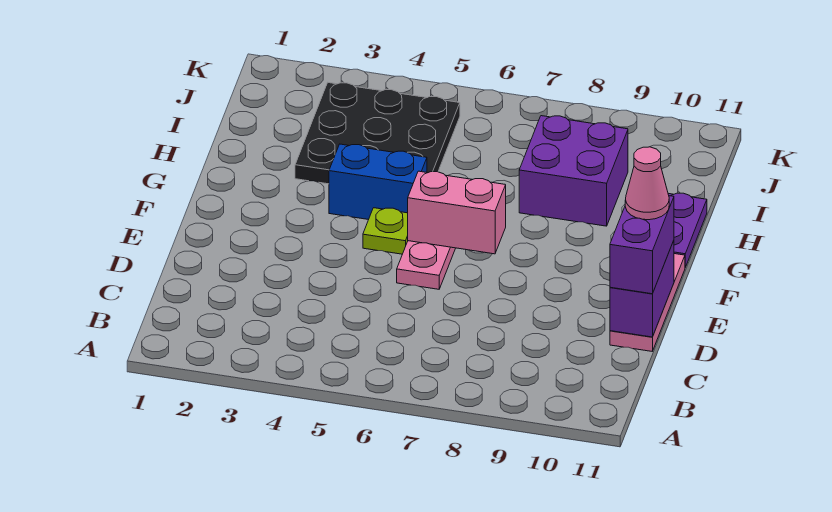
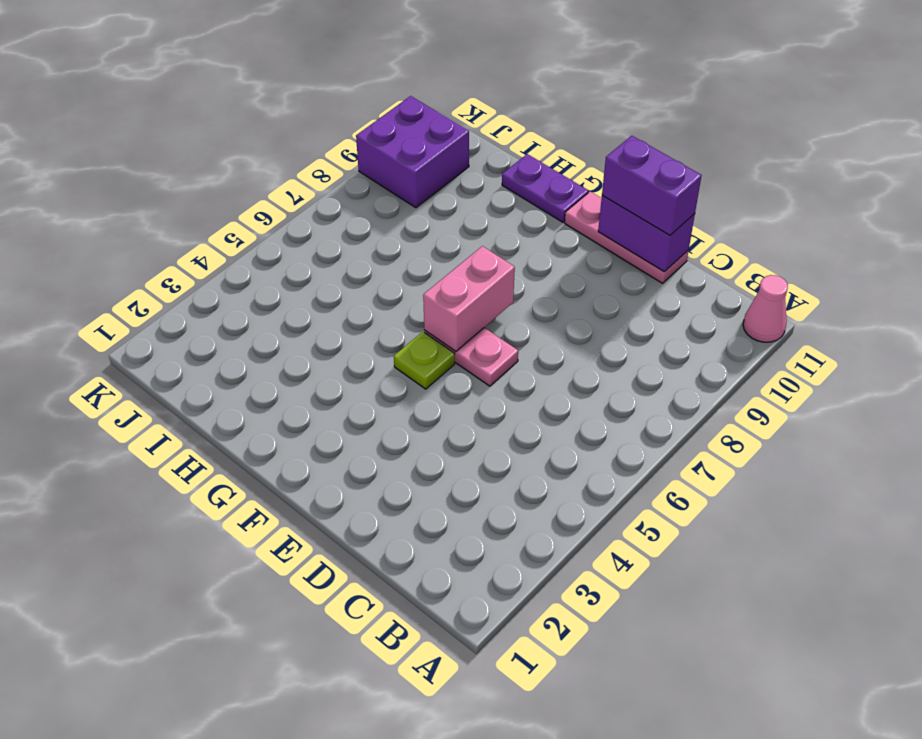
pink 1x1 cone [625,147,669,220] -> pink 1x1 cone moved to [743,275,788,342]
blue 1x2 brick [329,144,427,220] -> none
black 3x3 plate [295,83,460,184] -> none
purple 2x2 brick [519,116,628,226] -> purple 2x2 brick moved to [356,96,469,208]

